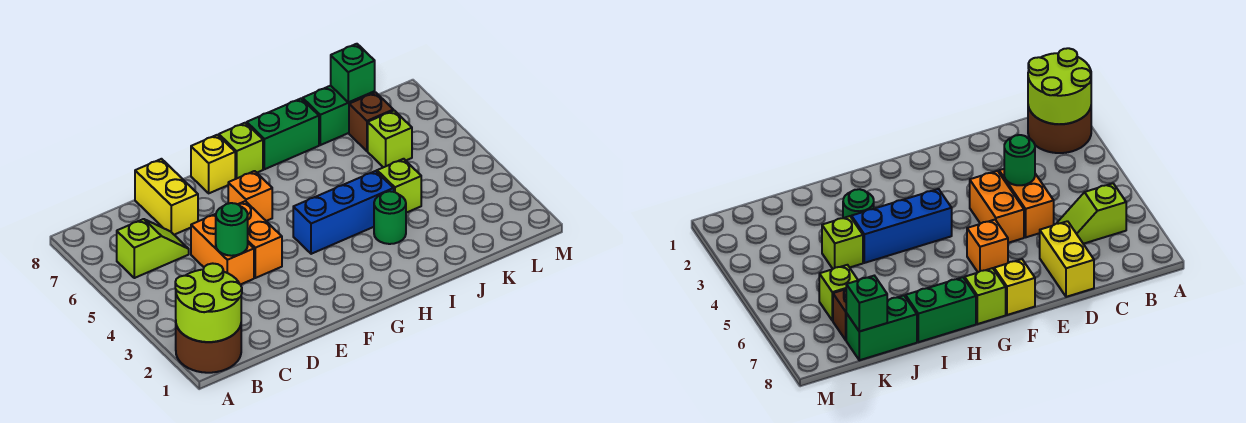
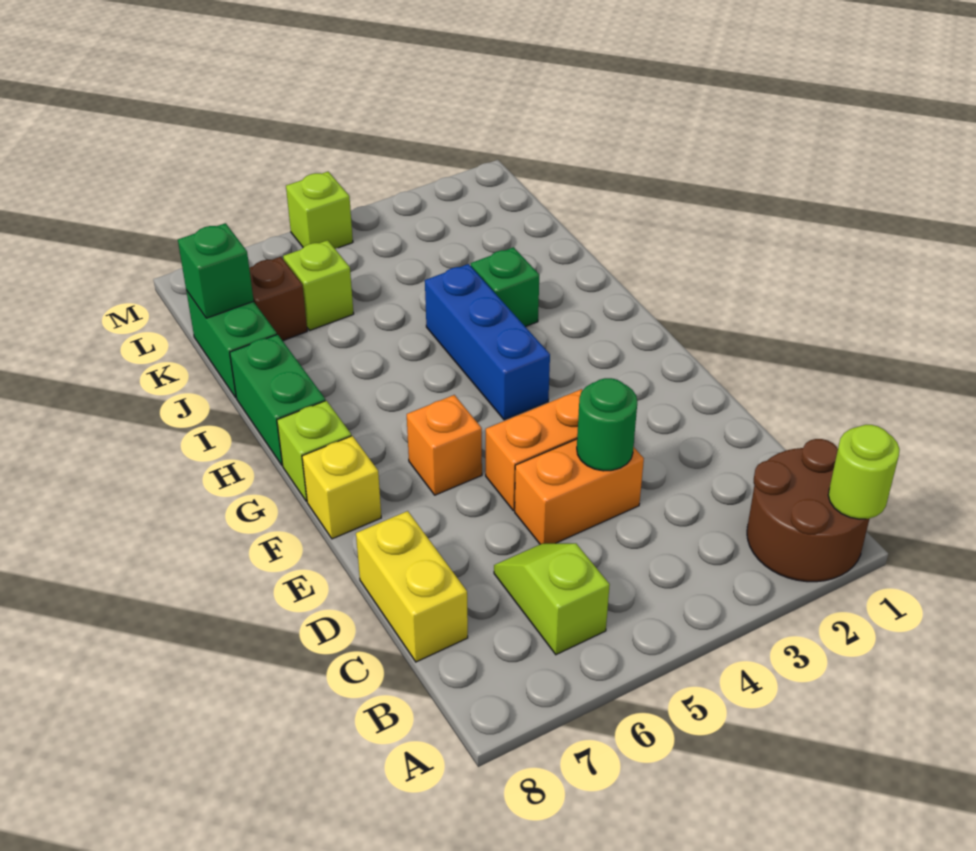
lime 2x2 round brick [175,263,242,342] -> lime 1x1 round brick [828,425,900,519]
yellow 1x2 brick [135,159,198,235] -> yellow 1x2 brick turned to [356,511,468,662]
green 1x1 round brick [374,191,406,244] -> green 1x1 brick [471,247,539,327]
lime 1x1 brick [377,159,421,213] -> lime 1x1 brick moved to [286,172,353,249]

